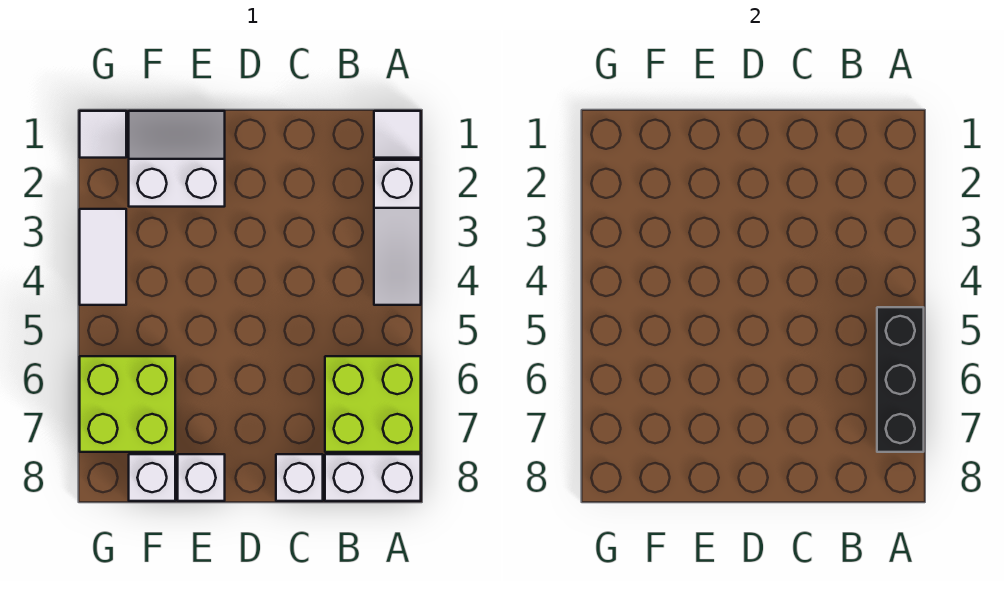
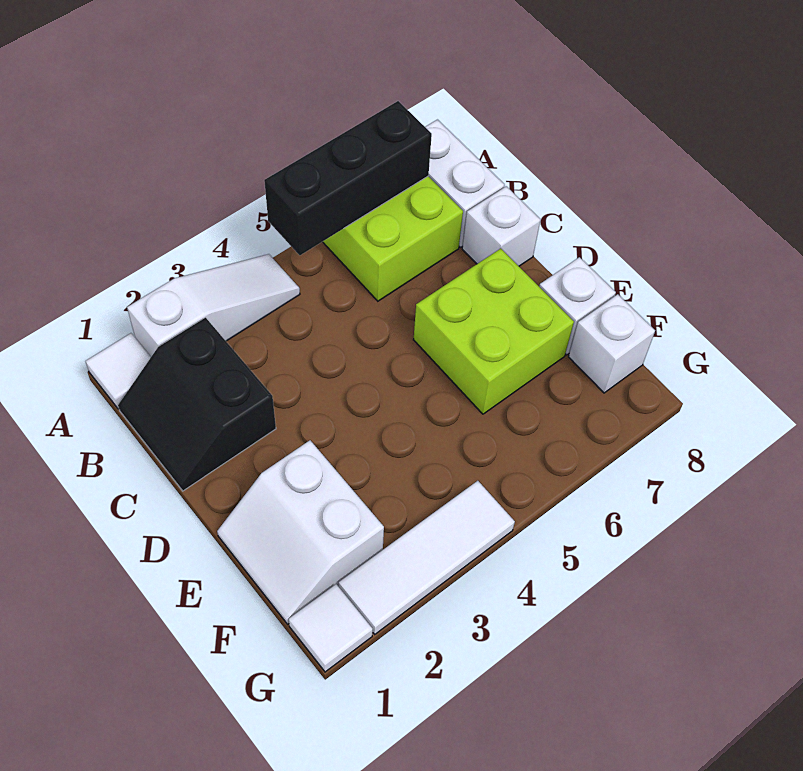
none -> black 2x2 slope [118,318,276,491]
lime 2x2 brick [80,356,175,452] -> lime 2x2 brick moved to [413,249,574,414]
white 1x2 tile [80,209,126,305] -> white 1x3 tile [339,481,515,634]

